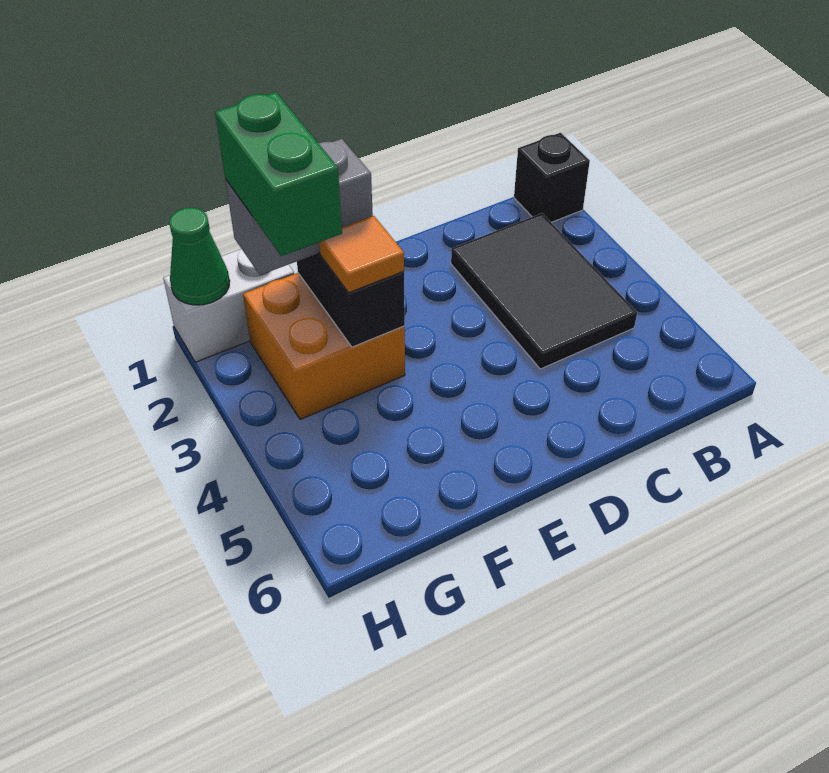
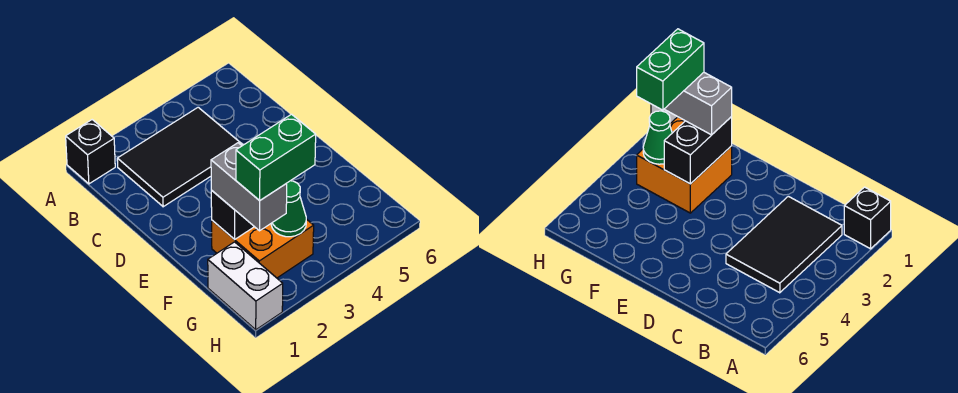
orange 1x1 tile [319,216,404,293] -> none
green 1x1 cone [169,208,230,305] -> green 1x1 cone moved to [271,181,306,237]

